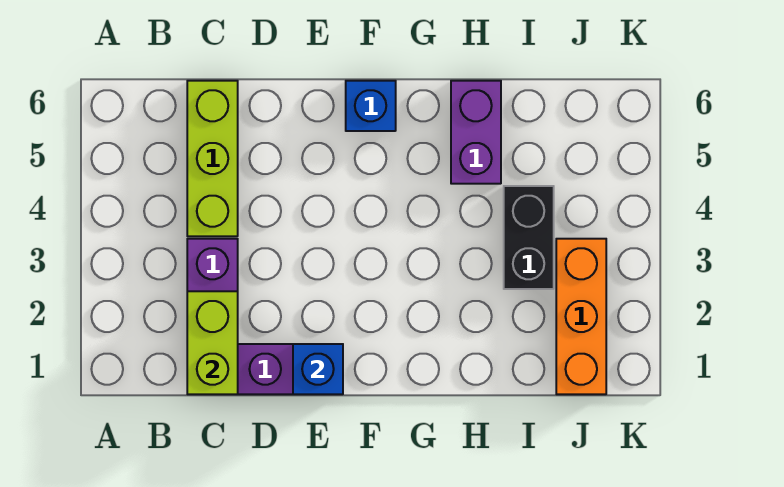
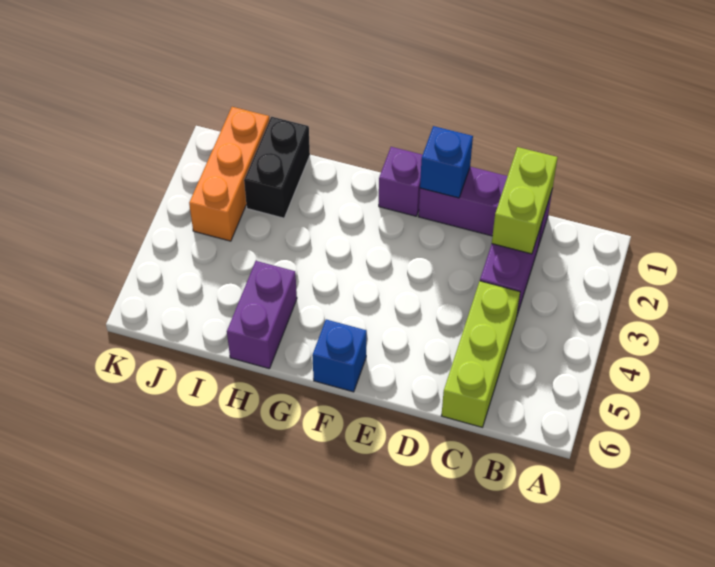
none -> purple 1x1 brick [379,147,422,216]
black 1x2 brick [504,186,554,289] -> black 1x2 brick moved to [244,117,310,218]

